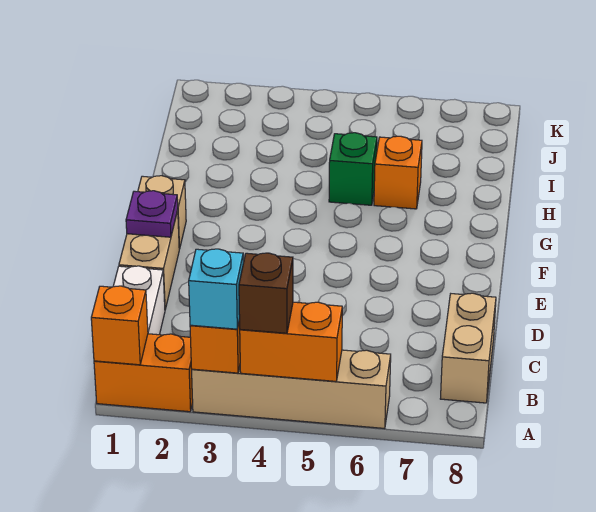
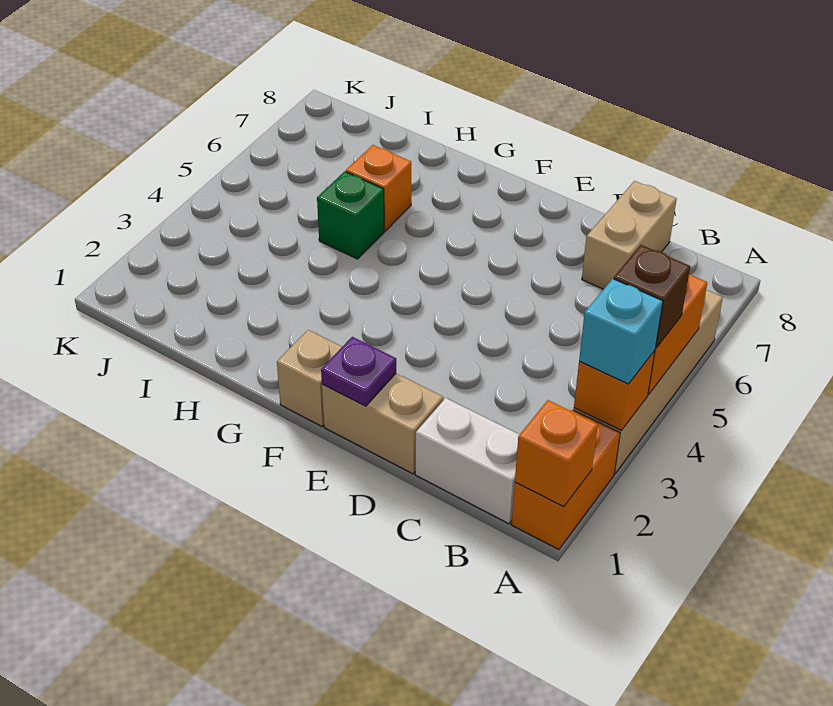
tan 1x2 brick [440,293,496,403] -> tan 1x2 brick turned to [582,181,677,289]

